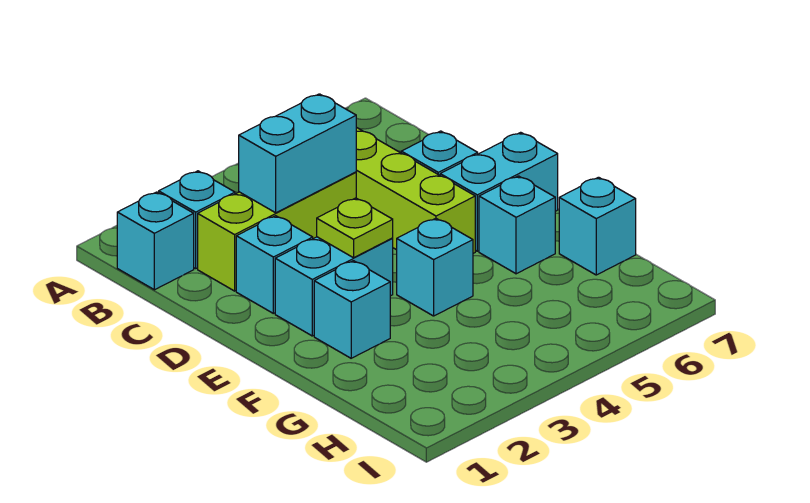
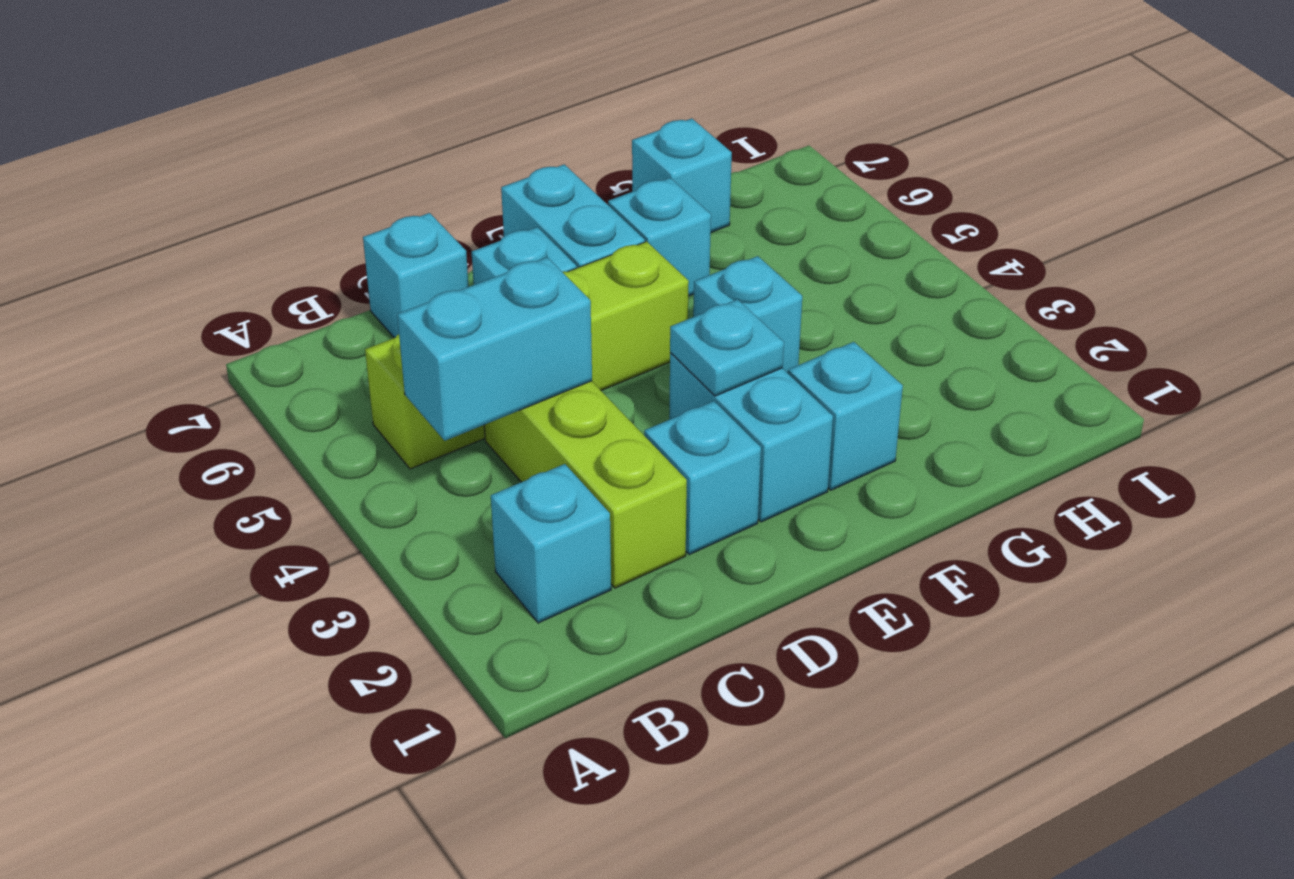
cyan 1x1 brick [117,192,194,290] -> cyan 1x1 brick moved to [363,213,469,338]
cyan 1x2 brick [239,94,356,213] -> cyan 1x2 brick turned to [397,257,592,441]
lime 1x1 plate [317,198,393,258] -> cyan 1x1 plate [670,299,784,396]

